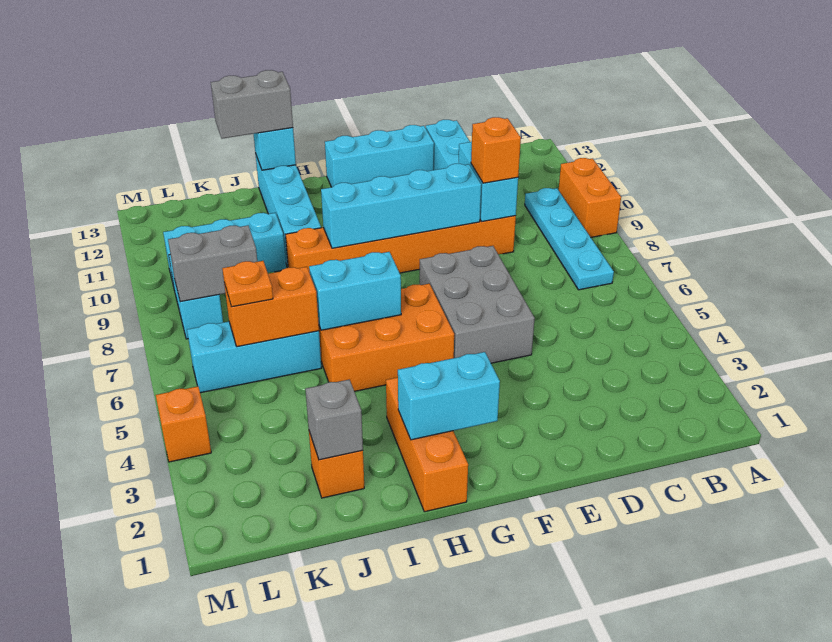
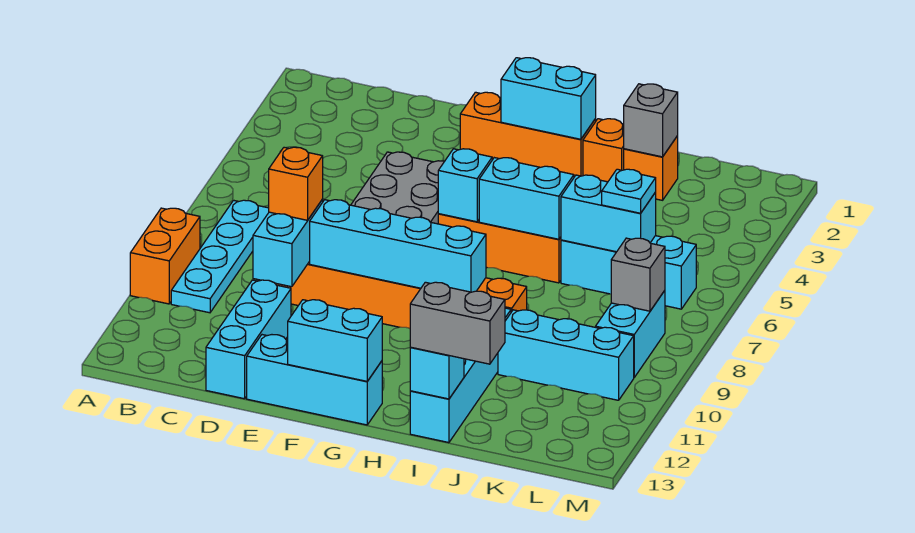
none -> cyan 1x2 brick [288,300,382,381]
none -> cyan 1x1 brick [438,149,492,222]
orange 1x3 brick [386,377,468,512] -> orange 1x3 brick turned to [460,92,596,177]
orange 1x2 brick [224,267,319,347] -> cyan 1x2 brick [561,175,656,252]
orange 1x1 plate [222,261,273,307] -> cyan 1x1 plate [602,169,656,213]
grey 1x2 brick [168,226,257,302] -> grey 1x1 brick [611,238,665,311]
orange 1x1 brick [156,386,211,462] -> orange 1x1 brick moved to [583,119,624,182]

